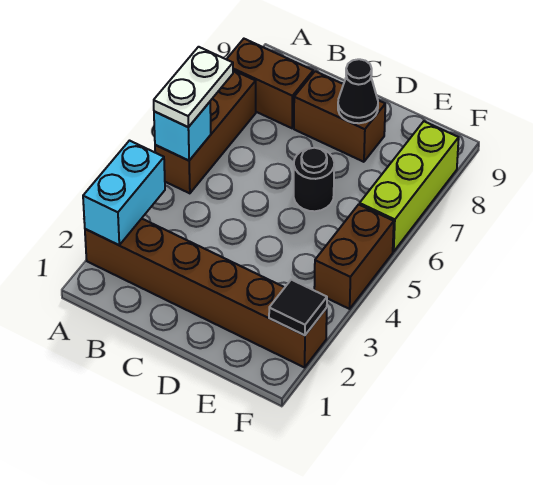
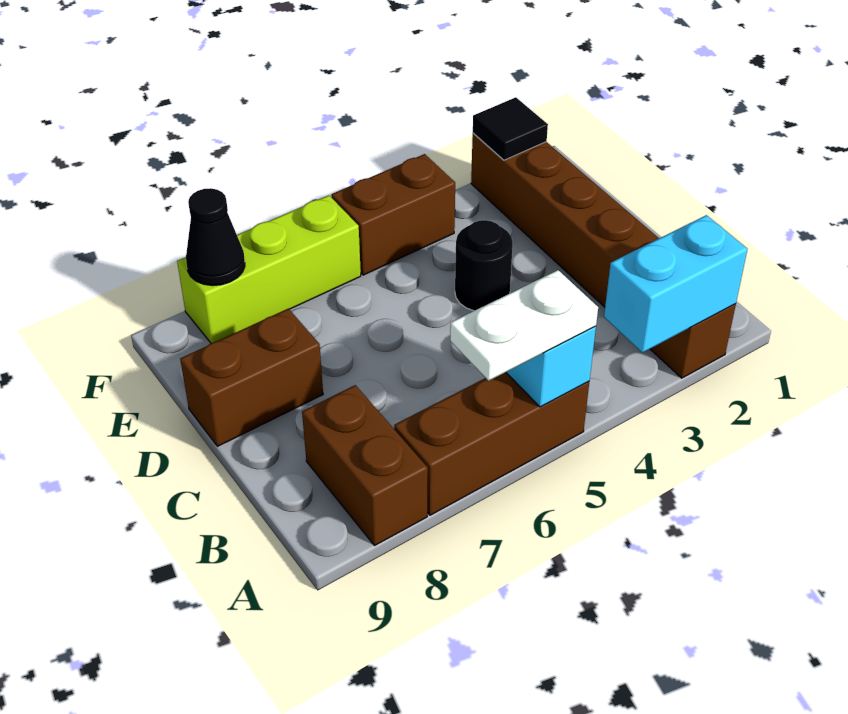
brown 1x2 brick [294,71,385,162] -> brown 1x2 brick turned to [180,309,323,446]
black 1x1 round brick [294,148,334,211] -> black 1x1 round brick moved to [455,220,513,311]
black 1x1 cone [338,59,378,123] -> black 1x1 cone moved to [186,188,245,286]

